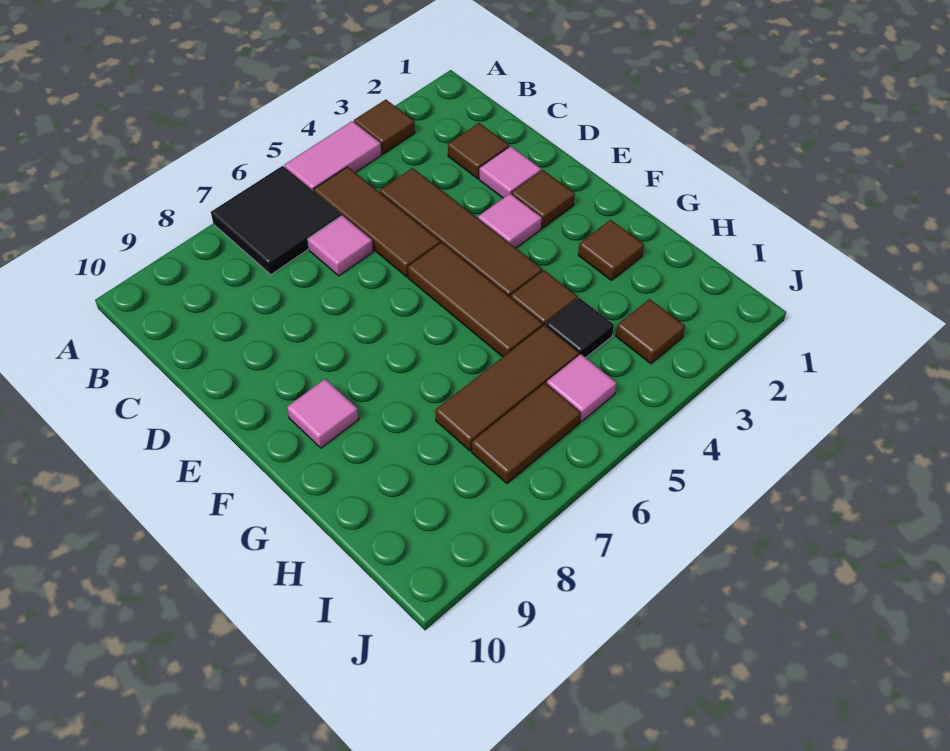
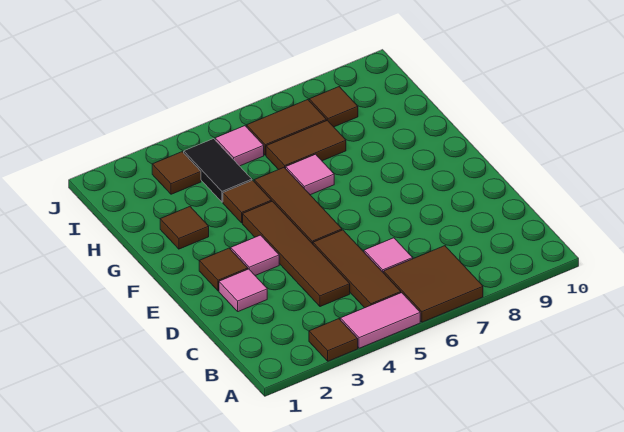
black 2x2 tile [211,166,341,275] -> brown 2x2 tile [384,246,483,322]
brown 1x1 tile [448,123,509,179] -> brown 1x1 tile moved to [309,87,358,127]
pink 1x1 tile [287,379,359,448] -> pink 1x1 tile moved to [286,154,334,195]
black 1x1 tile [546,298,614,358] -> black 1x2 tile [184,139,252,202]
brown 1x3 tile [435,325,579,451] -> brown 1x2 tile [266,120,346,170]

